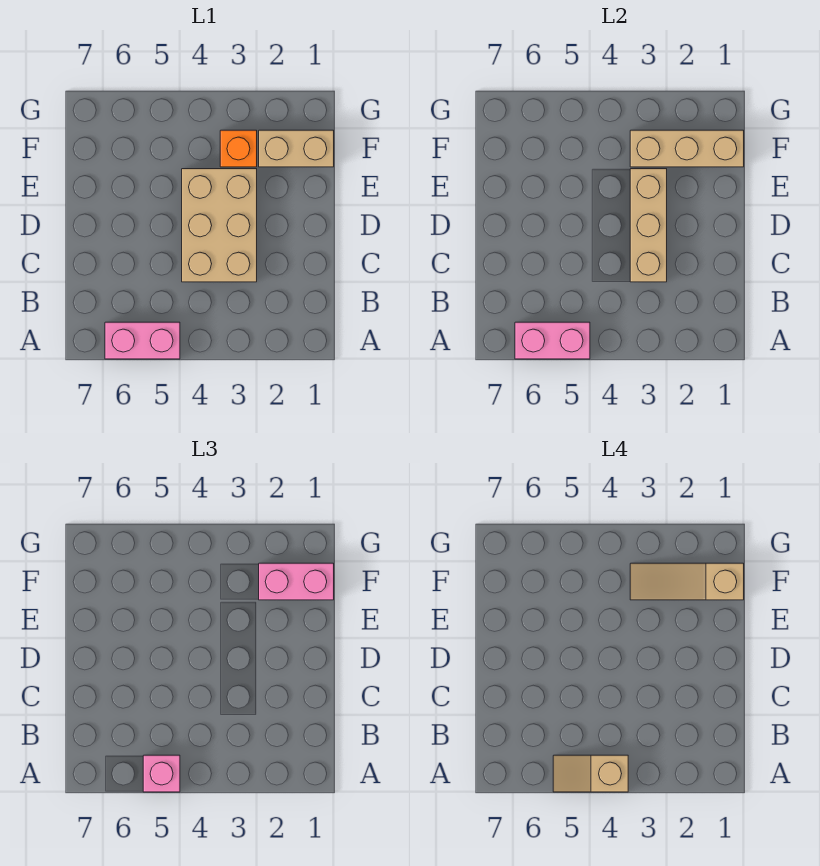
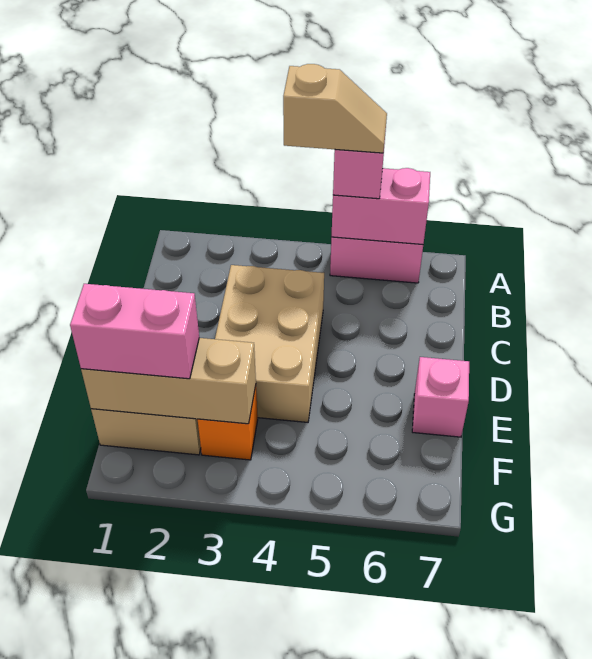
tan 1x3 brick [630,169,667,282] -> none
none -> pink 1x1 brick [412,357,469,437]
tan 1x3 slope [630,563,744,600] -> none

